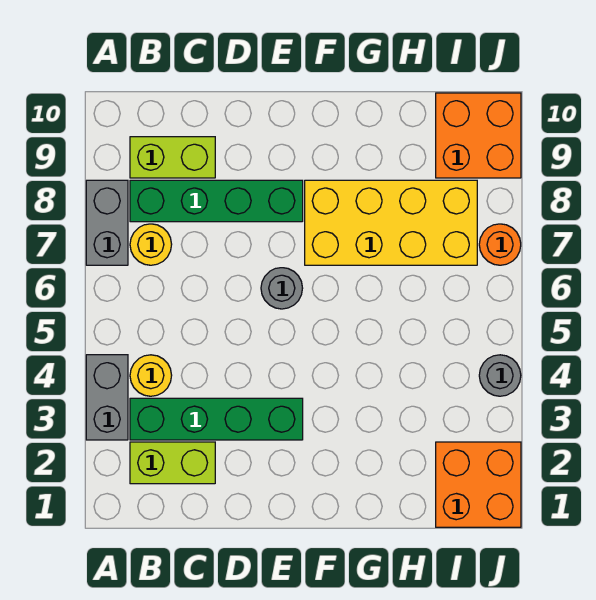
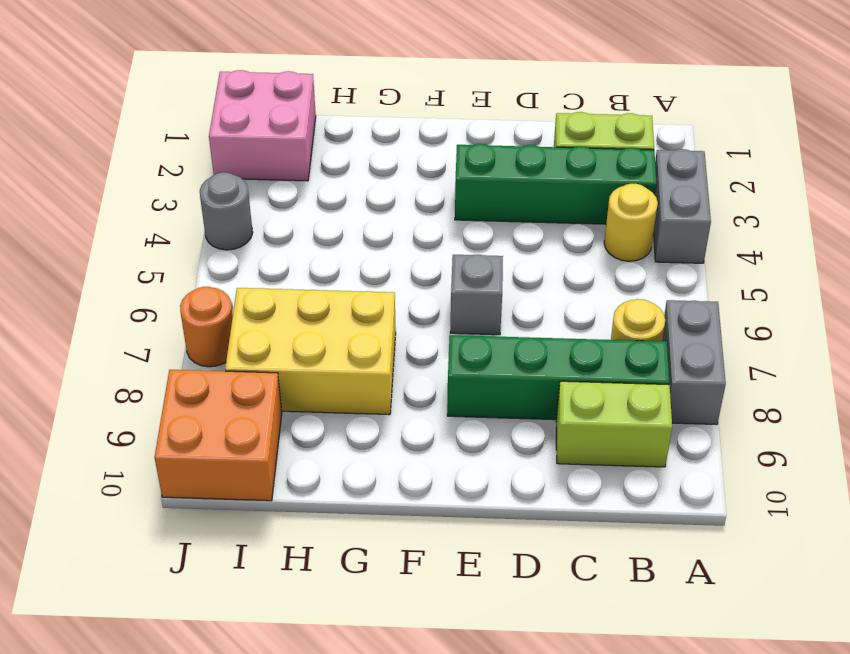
grey 1x1 round brick [261,268,303,309] -> grey 1x1 brick [450,255,503,335]
yellow 2x4 brick [305,180,477,265] -> yellow 2x3 brick [225,288,396,415]
orange 2x2 brick [436,442,521,527] -> pink 2x2 brick [209,70,316,181]

